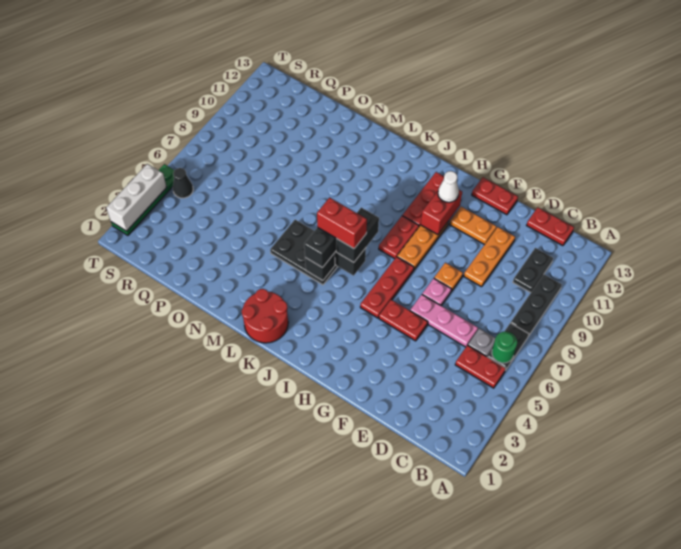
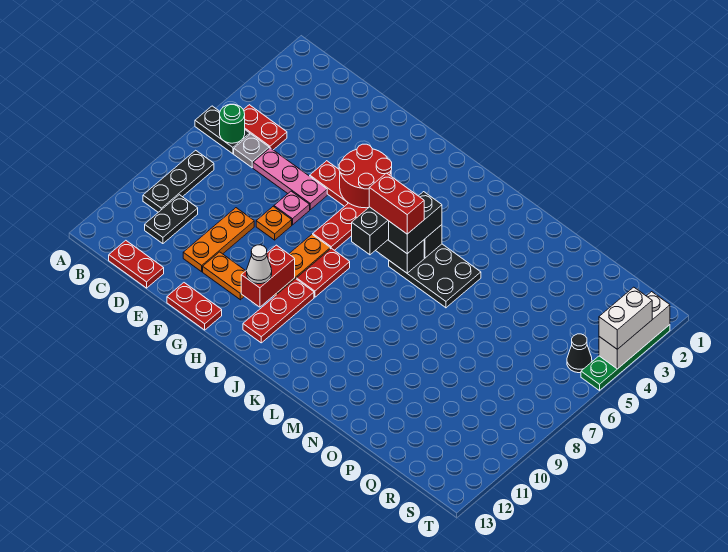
black 1x2 plate [487,323,529,369] -> black 1x2 plate turned to [195,106,250,154]
red 2x2 round brick [242,289,288,343] -> red 2x2 round brick moved to [339,144,392,208]
none -> white 1x2 brick [599,287,652,349]

